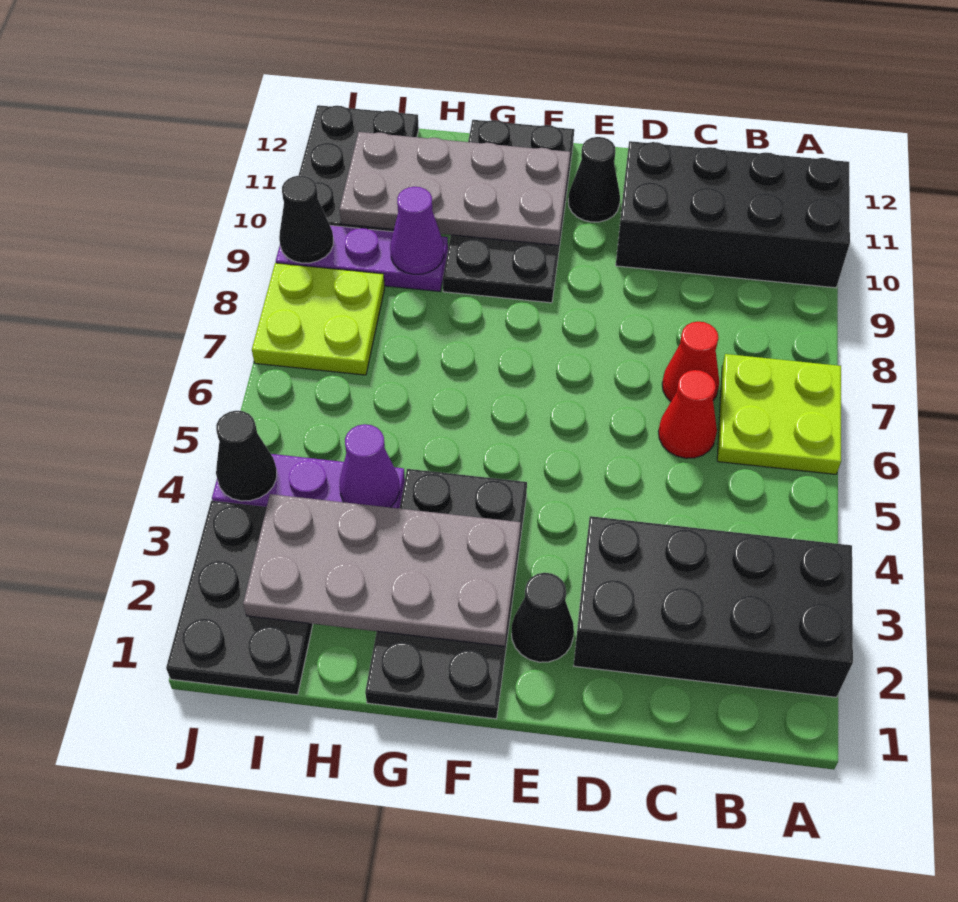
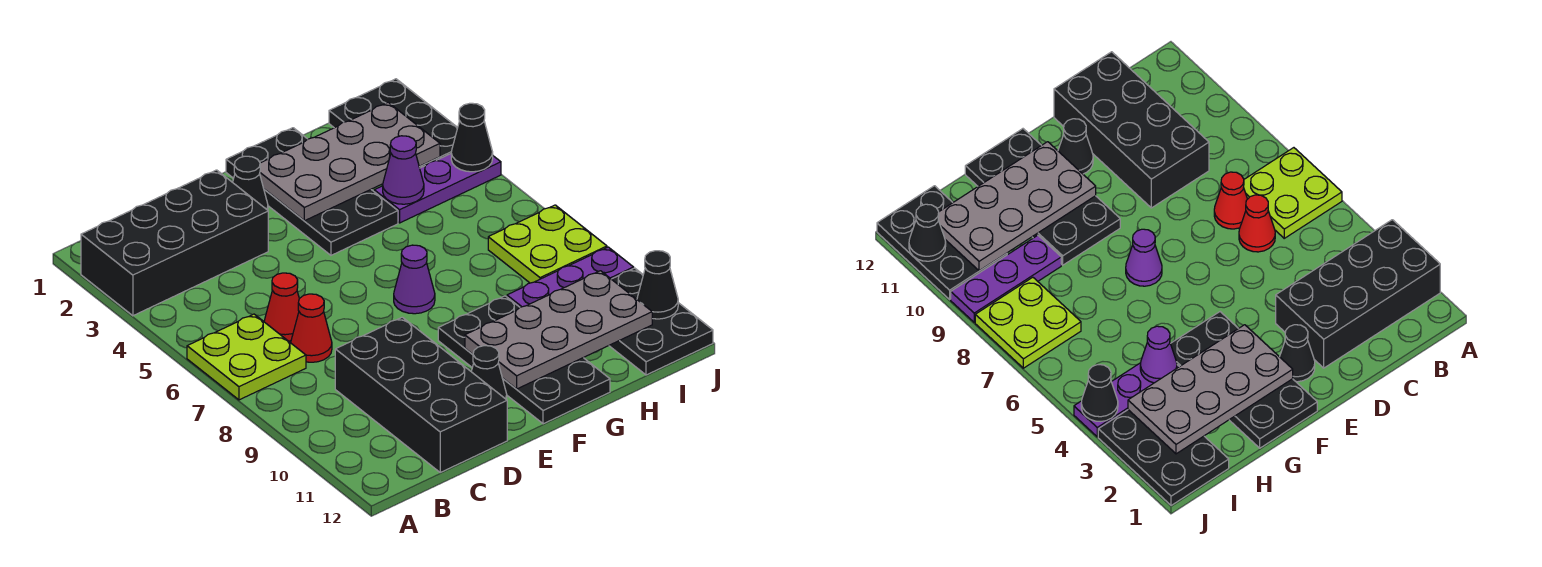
black 2x4 brick [616,141,850,288] -> black 2x4 brick turned to [335,317,507,472]
purple 1x1 cone [390,187,444,274] -> purple 1x1 cone moved to [394,245,435,314]
black 1x1 cone [279,176,333,263] -> black 1x1 cone moved to [637,251,678,319]

